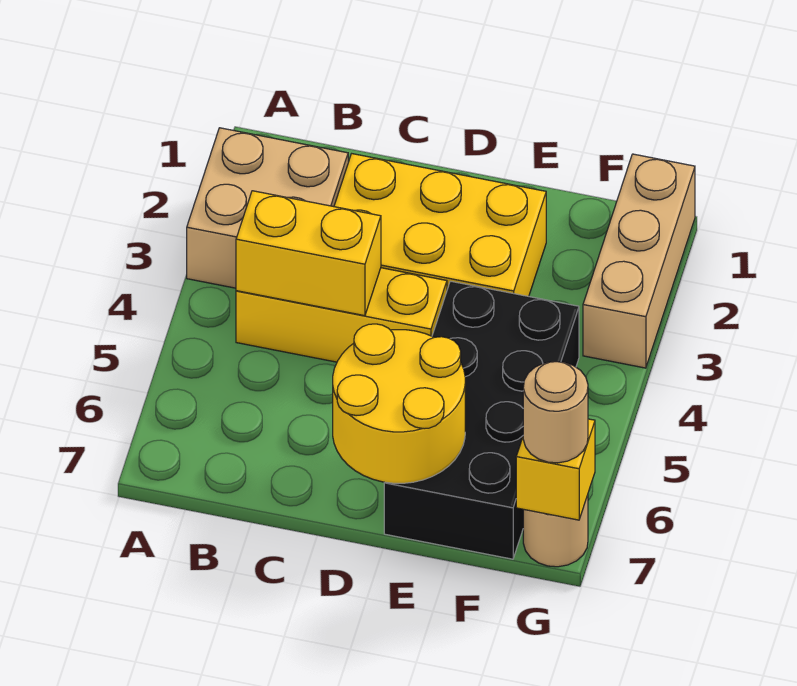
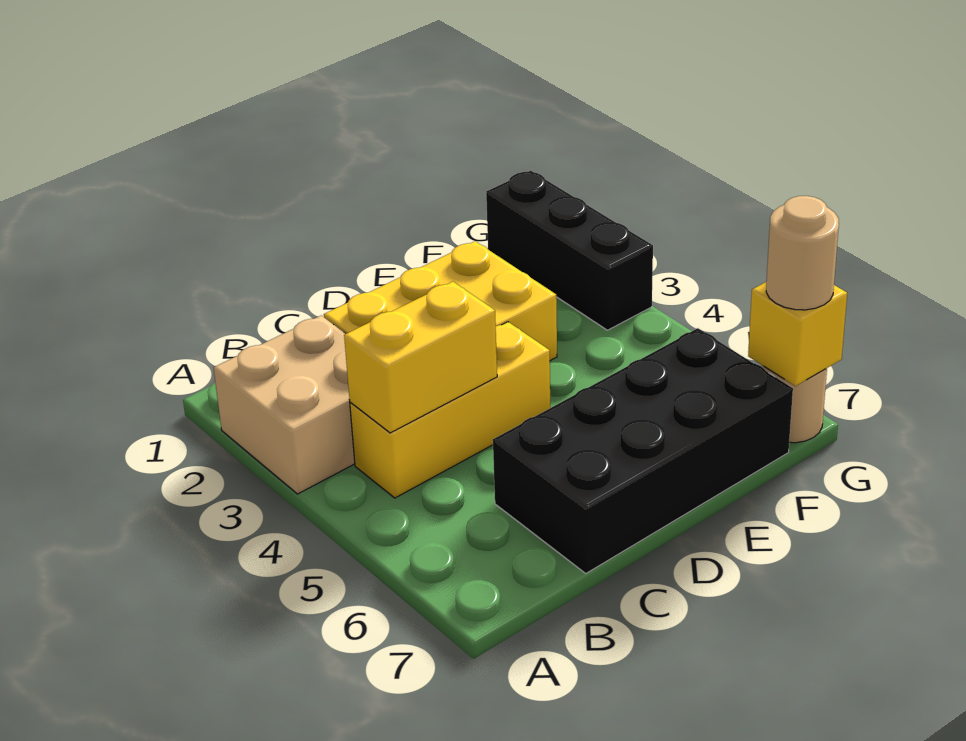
yellow 2x2 round brick [333,324,465,483] -> none
black 2x4 brick [384,281,579,559] -> black 2x4 brick turned to [493,328,793,573]
tan 1x3 brick [583,154,695,368] -> black 1x3 brick [486,171,653,330]

